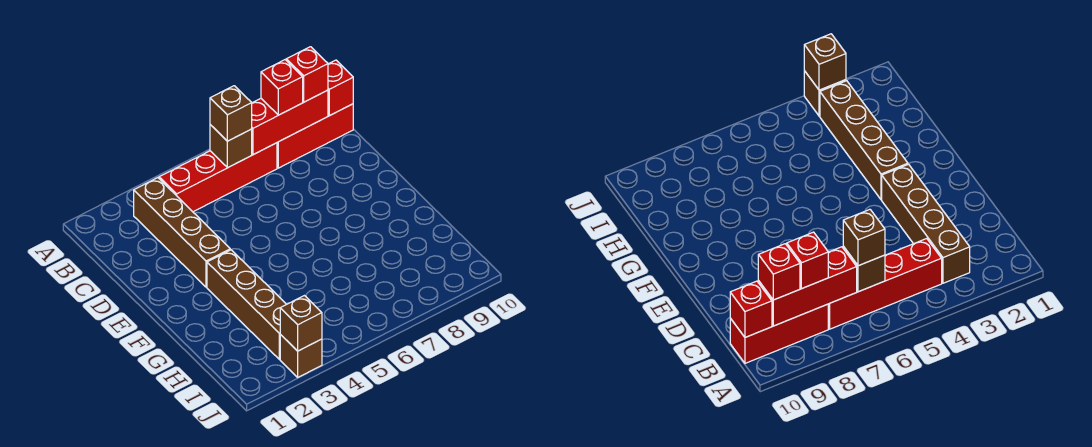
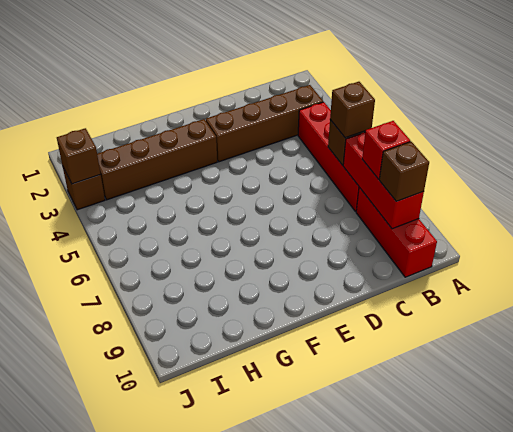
red 1x1 brick [286,47,328,102] -> brown 1x1 brick [379,142,429,201]
red 1x1 brick [328,60,353,116] -> none

